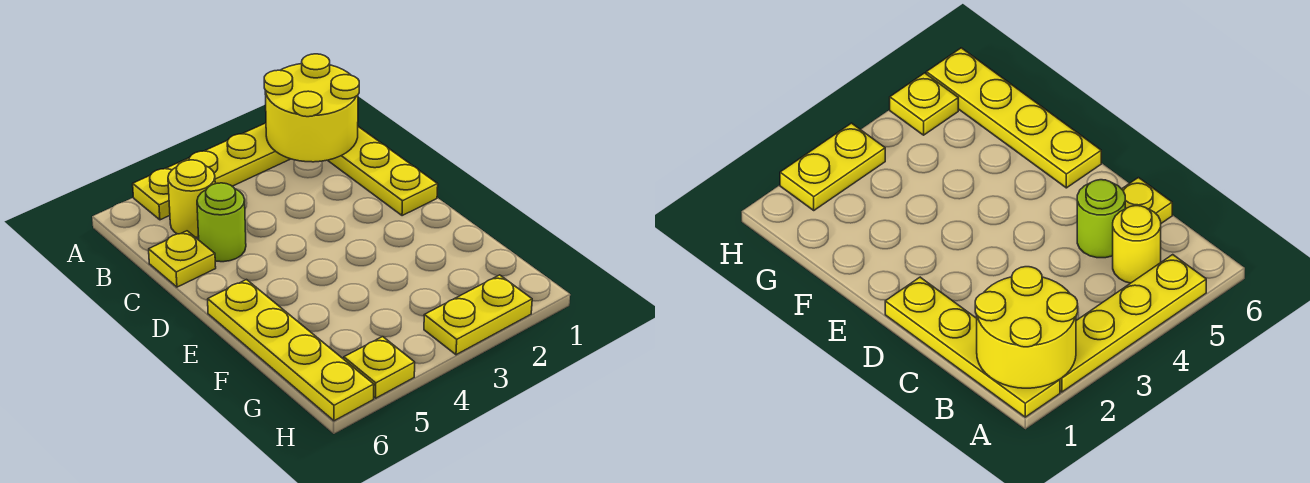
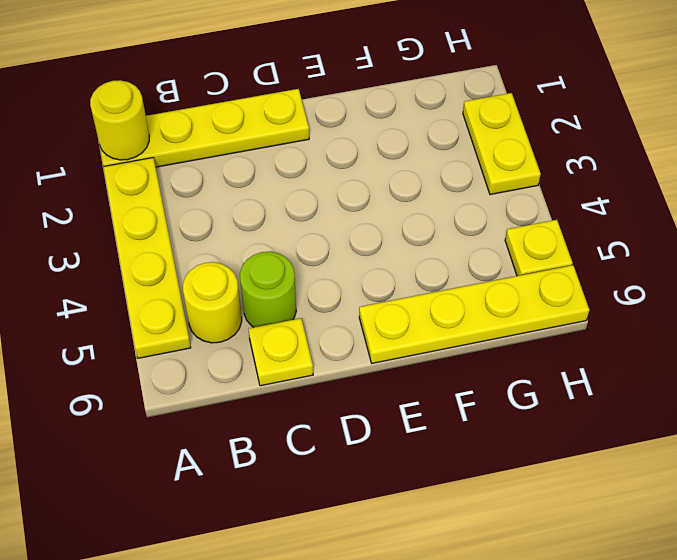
yellow 2x2 round brick [264,54,359,162] -> yellow 1x1 round brick [90,80,149,160]

